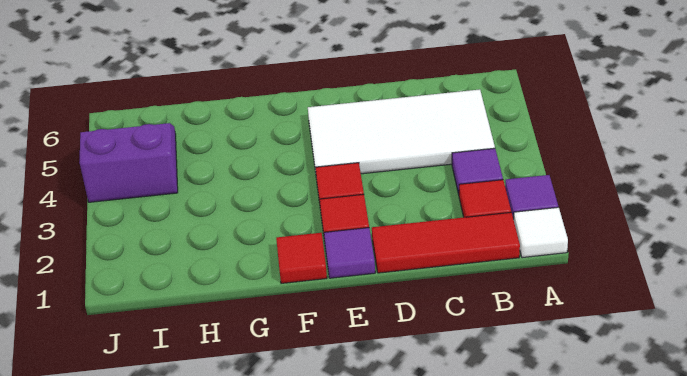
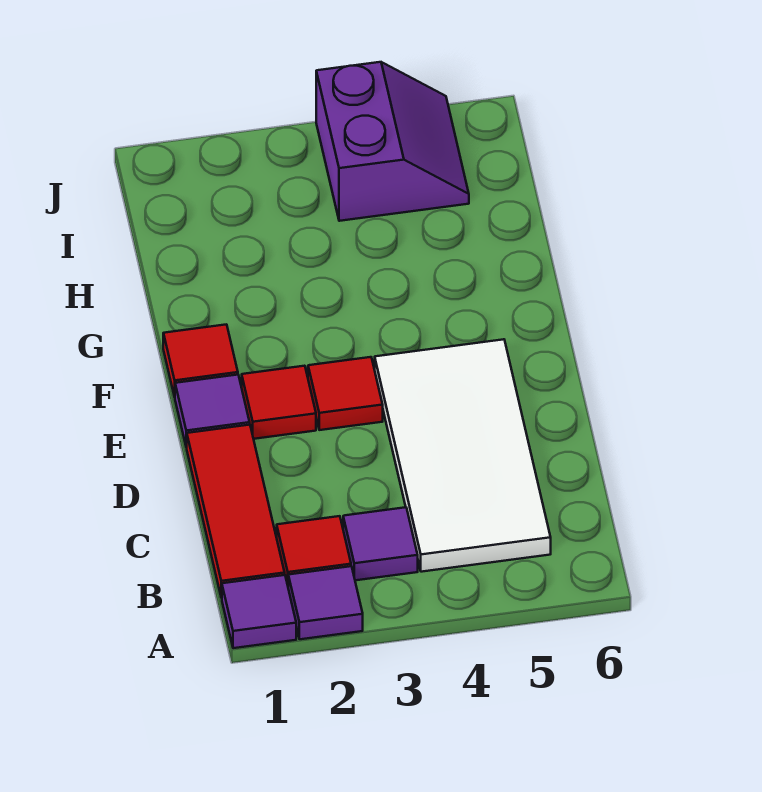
white 1x1 tile [514,207,568,258] -> purple 1x1 tile [222,575,296,648]

